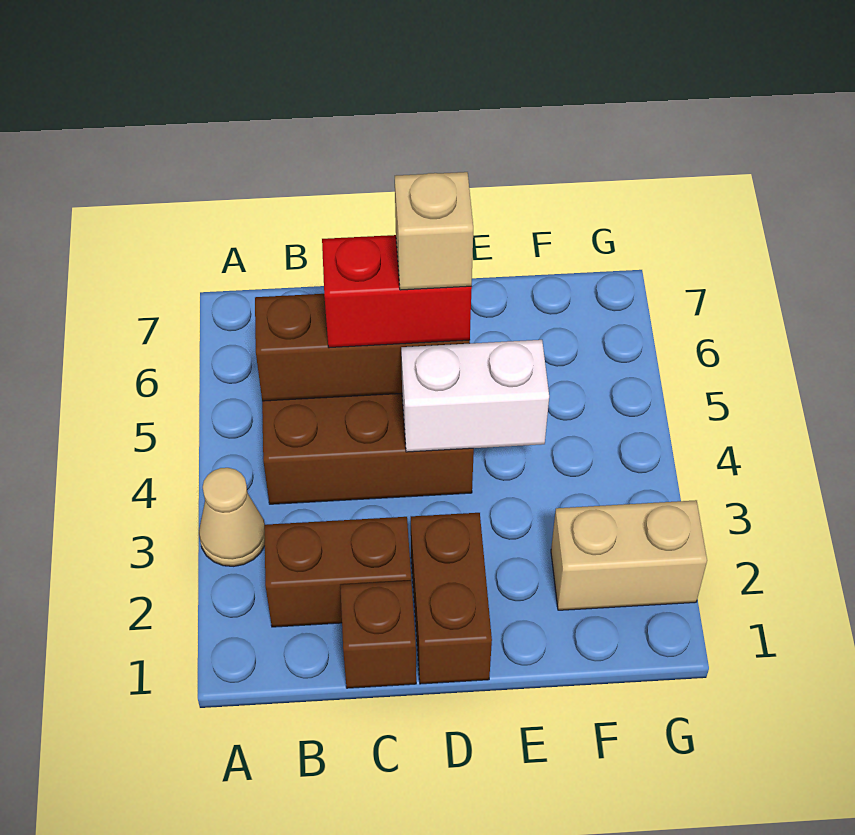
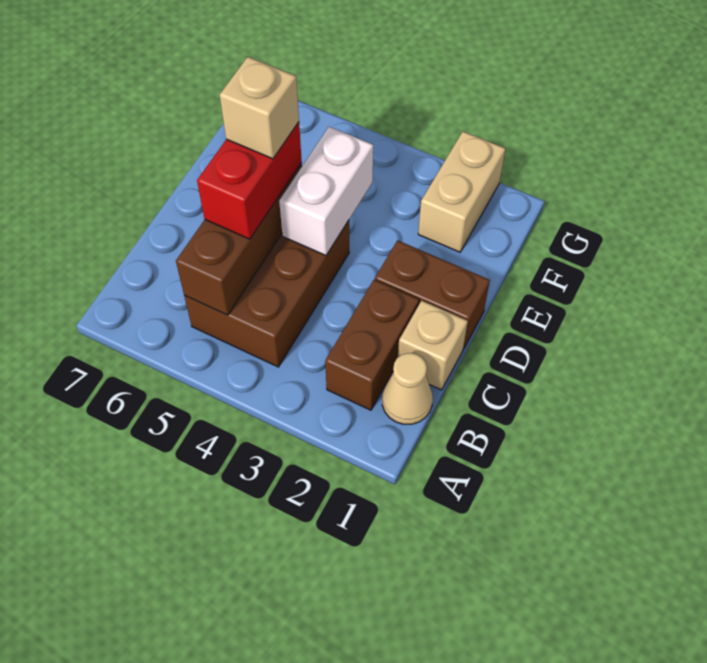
tan 1x1 cone [199,468,265,566] -> tan 1x1 cone moved to [382,353,433,424]
brown 1x1 brick [340,581,416,688] -> tan 1x1 brick [398,301,468,390]

